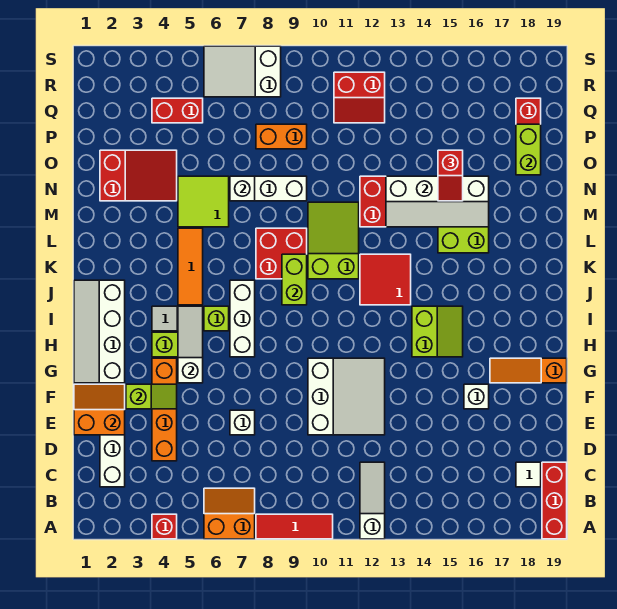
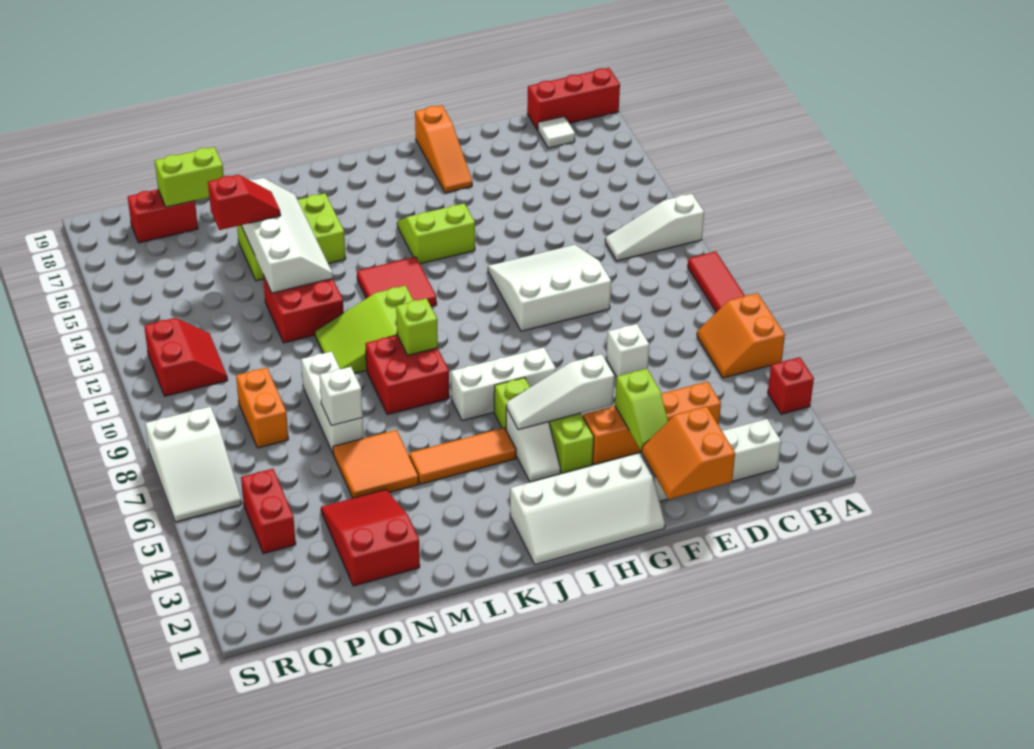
lime 1x2 slope [126,384,177,409] -> lime 1x2 slope turned to [615,369,668,451]
white 1x1 brick [464,384,489,409] -> none
lime 1x2 brick [282,254,307,305] -> lime 1x1 brick [396,298,438,355]
lime 2x2 tile [178,176,229,227] -> orange 2x2 tile [333,430,419,498]

